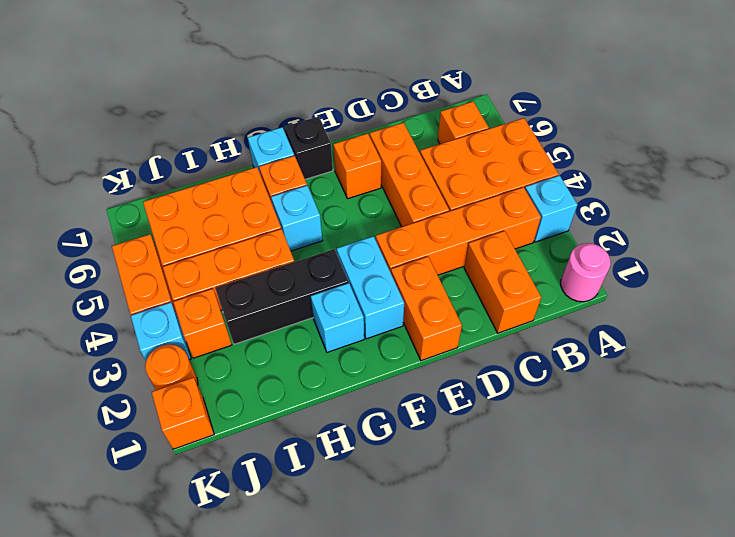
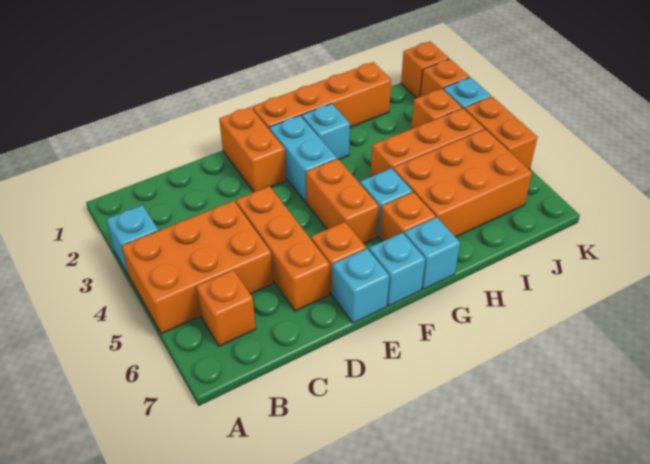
pink 1x1 round brick [561,243,611,302] -> none
orange 1x4 brick [375,187,541,275] -> orange 1x4 brick moved to [252,62,391,129]
orange 1x2 brick [464,231,541,333] -> orange 1x2 brick moved to [306,159,379,244]
none -> cyan 1x1 brick [332,249,389,323]
black 1x1 brick [284,117,333,179] -> cyan 1x1 brick [369,233,425,306]
black 1x3 brick [215,249,349,344] -> none
orange 1x1 round brick [145,345,198,390] -> orange 1x1 brick [420,59,469,97]

